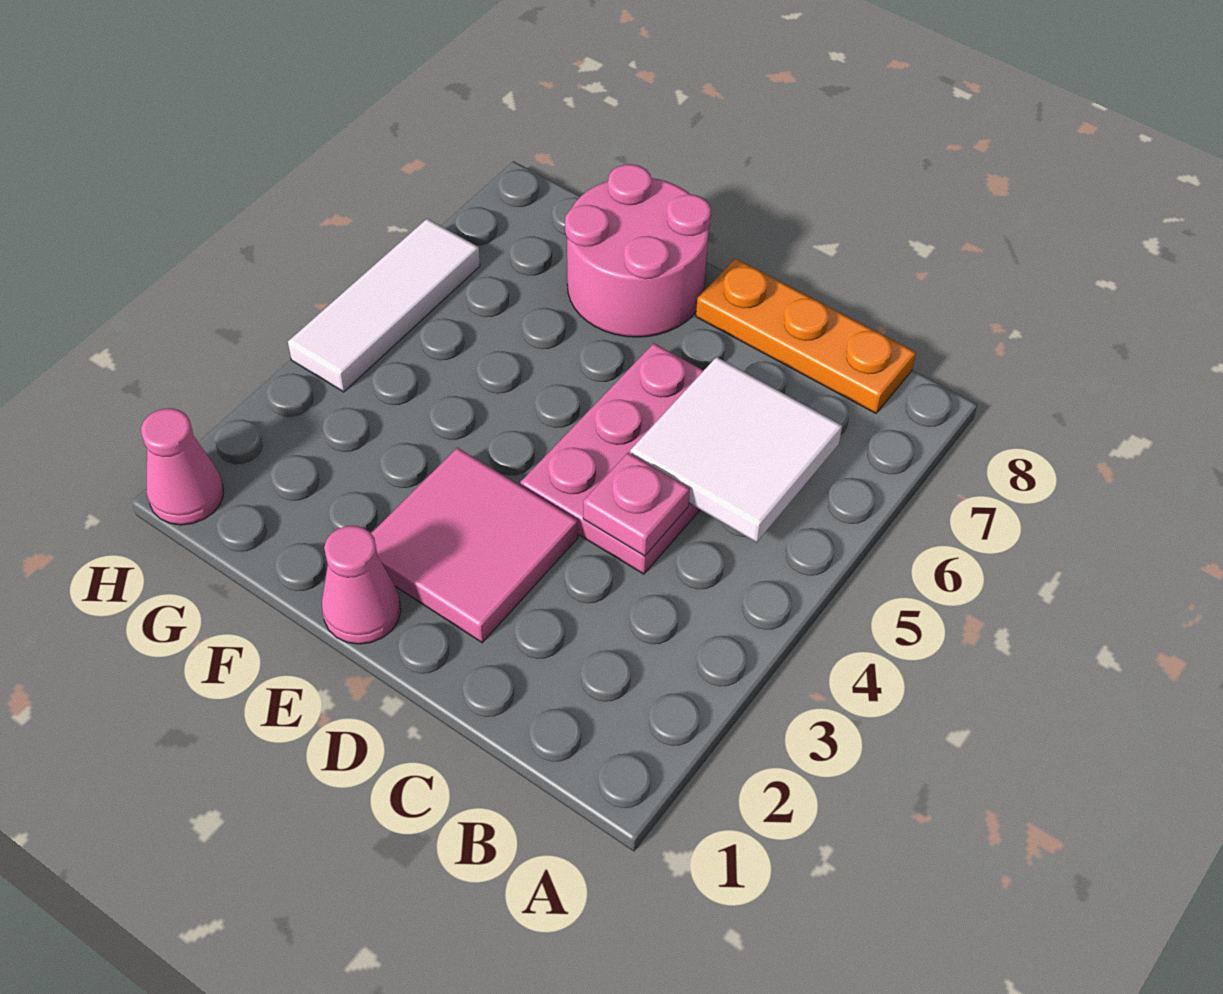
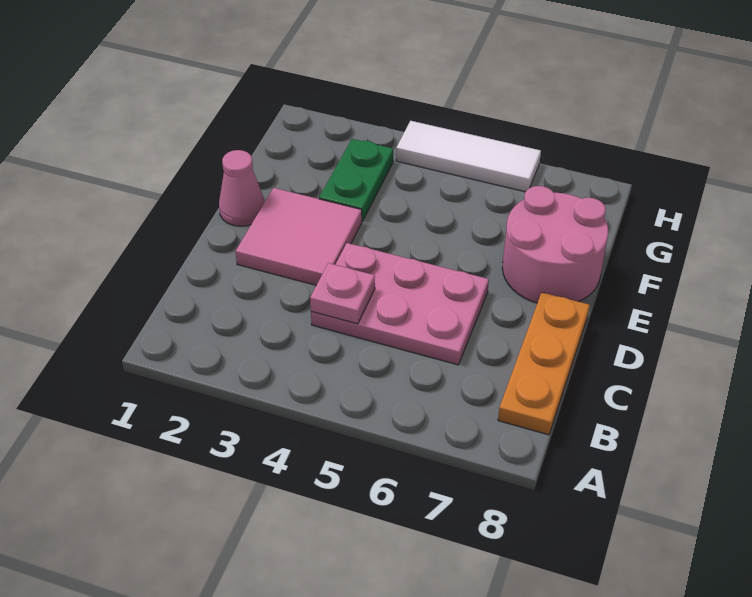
white 2x2 tile [630,357,842,542] -> none
none -> green 1x2 plate [319,139,393,221]
pink 1x1 cone [141,408,223,525] -> none

